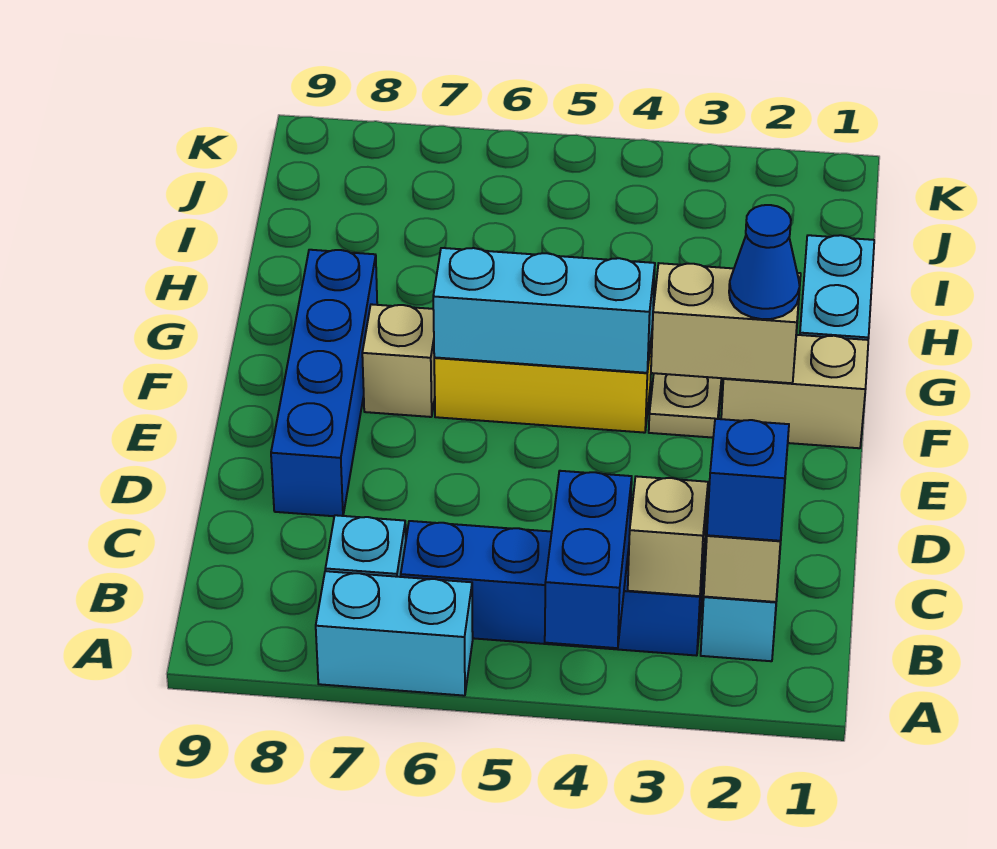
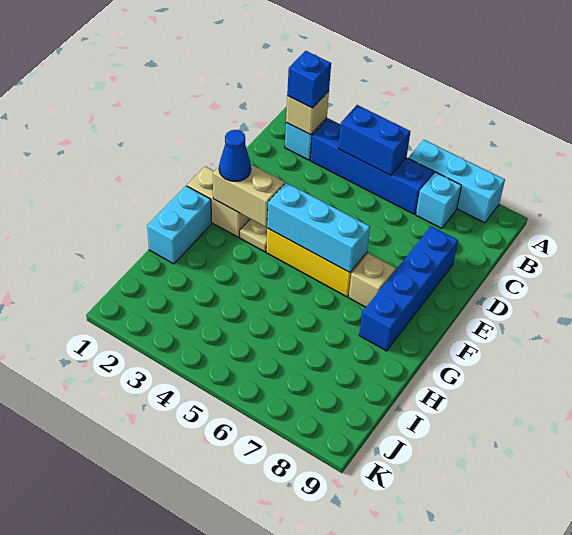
blue 1x2 brick [545,471,632,648] -> blue 1x2 brick turned to [338,105,410,175]
cyan 1x2 brick [316,571,473,696] -> cyan 1x3 brick [408,140,505,223]
tan 1x1 brick [628,476,708,596] -> none

